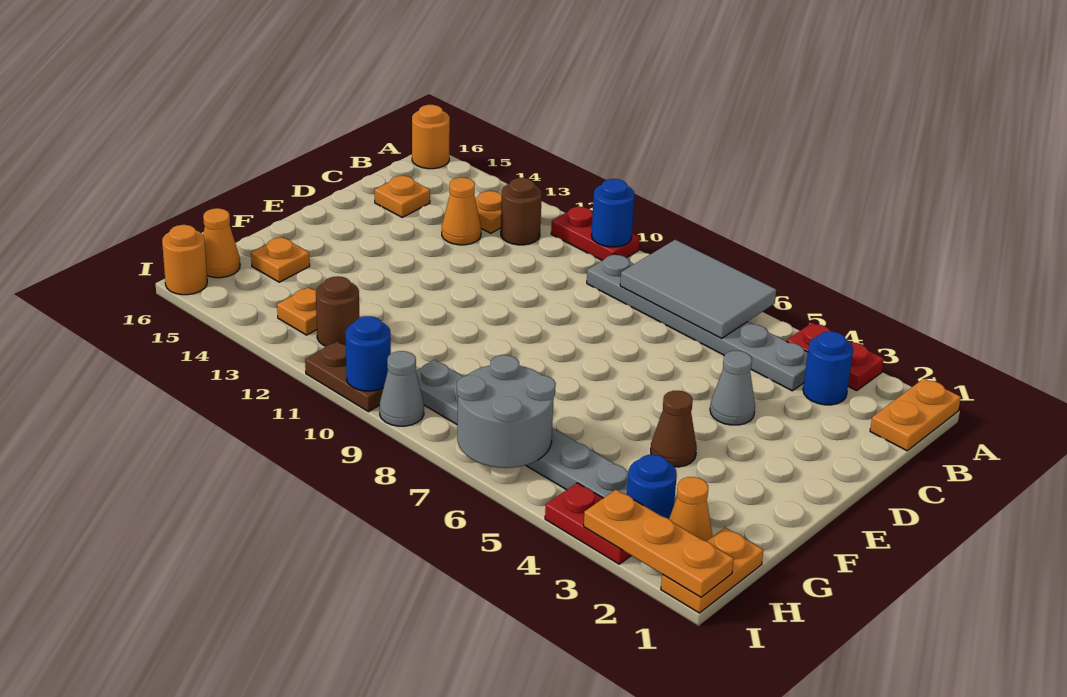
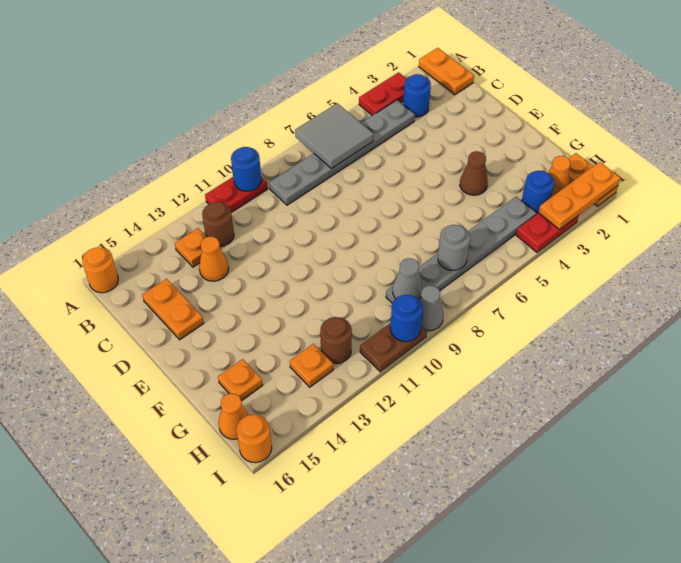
grey 2x3 tile [620,240,776,339] -> grey 2x2 tile [295,103,374,169]
orange 1x1 plate [375,175,430,217] -> orange 1x2 plate [142,279,204,340]
grey 1x1 cone [710,351,755,425] -> grey 1x1 cone moved to [393,258,422,299]
grey 2x2 round brick [457,355,556,468] -> grey 1x1 round brick [438,225,470,270]

